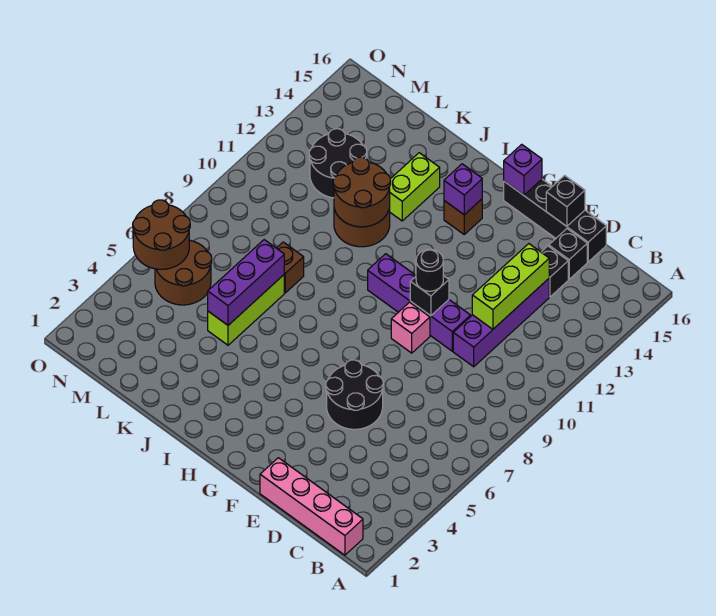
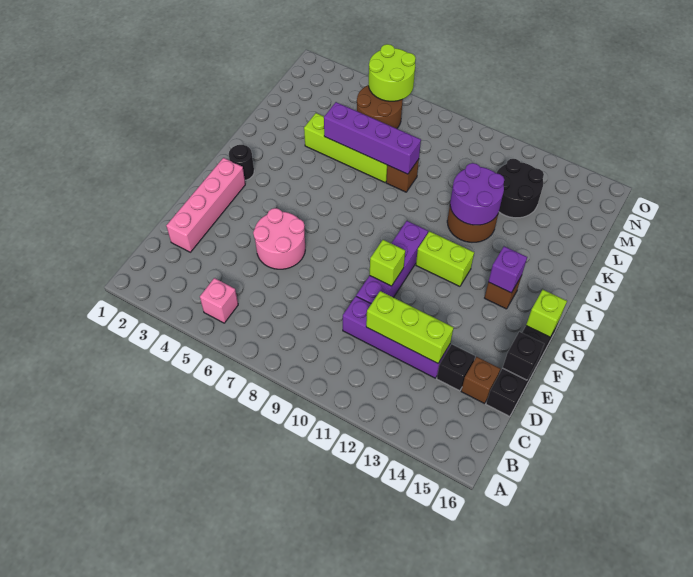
pink 1x4 brick [260,458,363,555] -> pink 1x4 brick moved to [166,158,245,252]
black 1x1 brick [549,229,587,279] -> brown 1x1 brick [461,357,500,404]
black 2x2 round brick [326,360,383,429] -> pink 2x2 round brick [253,208,305,269]
pink 1x1 brick [391,302,430,353] -> pink 1x1 brick moved to [200,278,238,323]
black 1x1 brick [410,275,449,316] -> lime 1x1 brick [370,240,405,286]
black 1x1 round brick [416,249,443,291] -> black 1x1 round brick moved to [229,145,254,180]
purple 1x1 brick [504,144,542,195] -> lime 1x1 brick [526,290,567,337]
brown 2x2 round brick [333,157,391,227] -> purple 2x2 round brick [450,163,504,225]
lime 1x2 brick [390,153,440,221] -> lime 1x2 brick moved to [416,231,474,286]
lime 1x3 brick [208,275,284,345] -> lime 1x4 brick [304,113,387,182]
purple 1x3 brick [208,240,284,325] -> purple 1x4 brick [324,102,421,174]
brown 2x2 round brick [133,200,190,269] -> lime 2x2 round brick [369,44,416,101]

